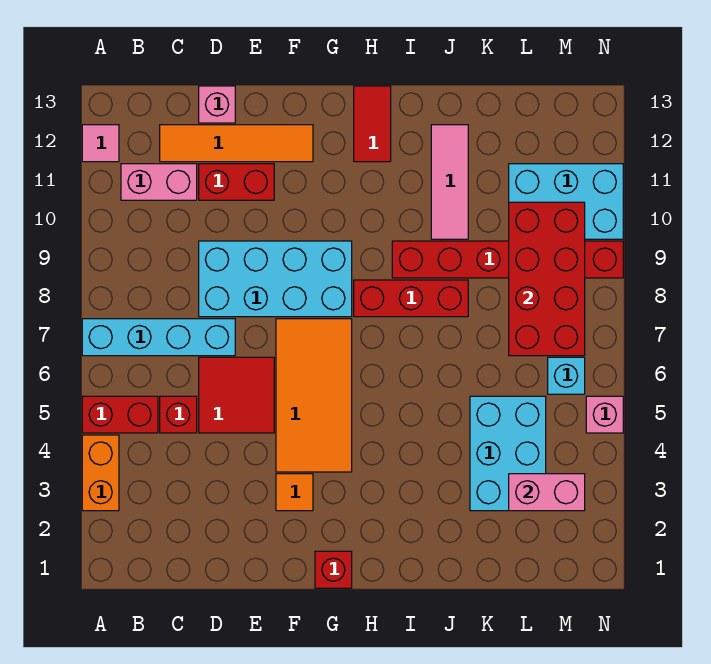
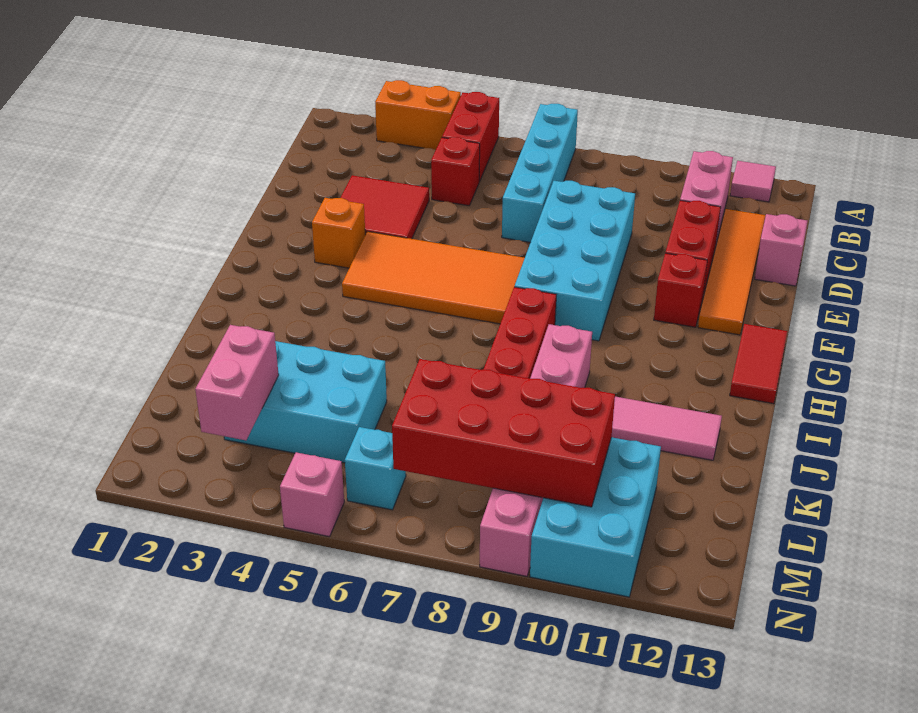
red 2x2 tile [199,357,274,433] -> red 2x2 tile moved to [341,175,429,239]
orange 1x1 tile [276,474,313,511] -> orange 1x1 brick [312,198,365,268]
red 1x1 brick [315,551,352,588] -> red 1x1 brick moved to [654,253,707,327]
red 1x2 tile [354,86,391,162] -> red 1x2 tile turned to [730,324,787,404]
red 1x6 brick [392,241,623,278] -> pink 1x6 brick [480,324,592,576]

